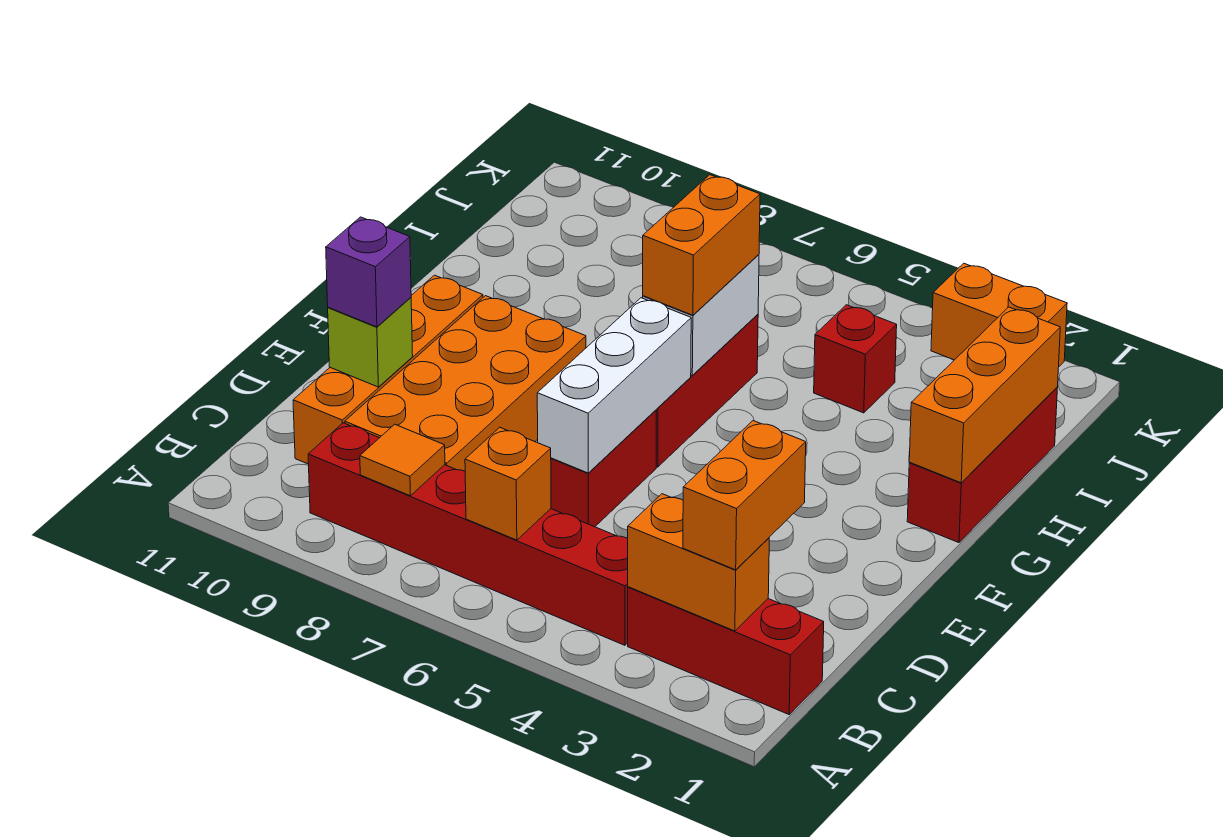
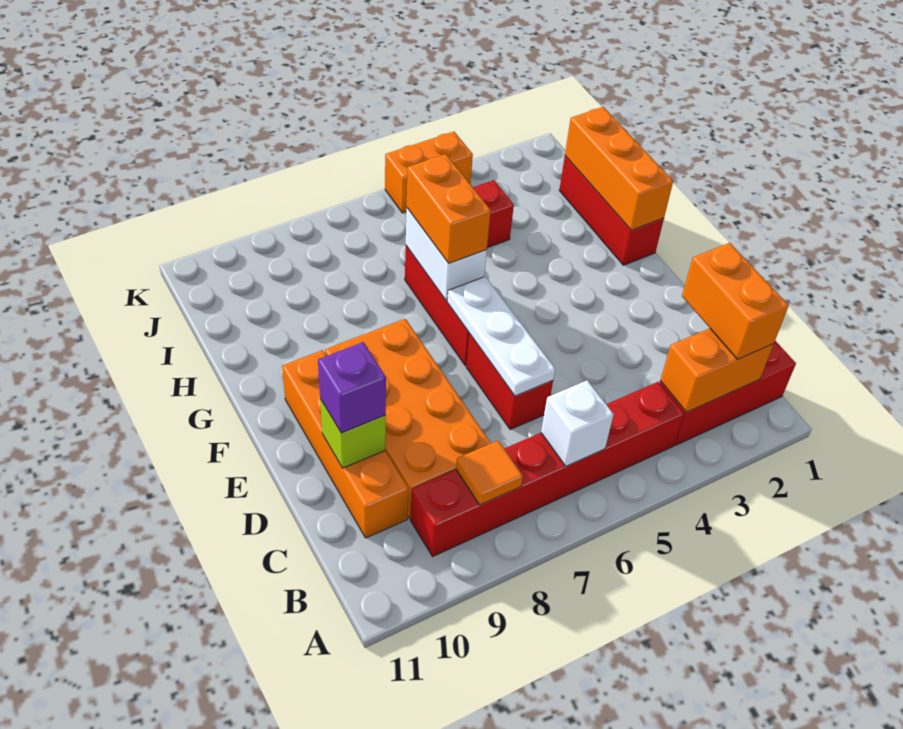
orange 1x1 brick [465,427,551,540] -> white 1x1 brick [541,380,614,466]
white 1x3 brick [537,298,691,473] -> white 1x3 plate [447,277,555,396]
orange 1x2 brick [931,263,1067,366] -> orange 1x2 brick moved to [385,132,473,213]

